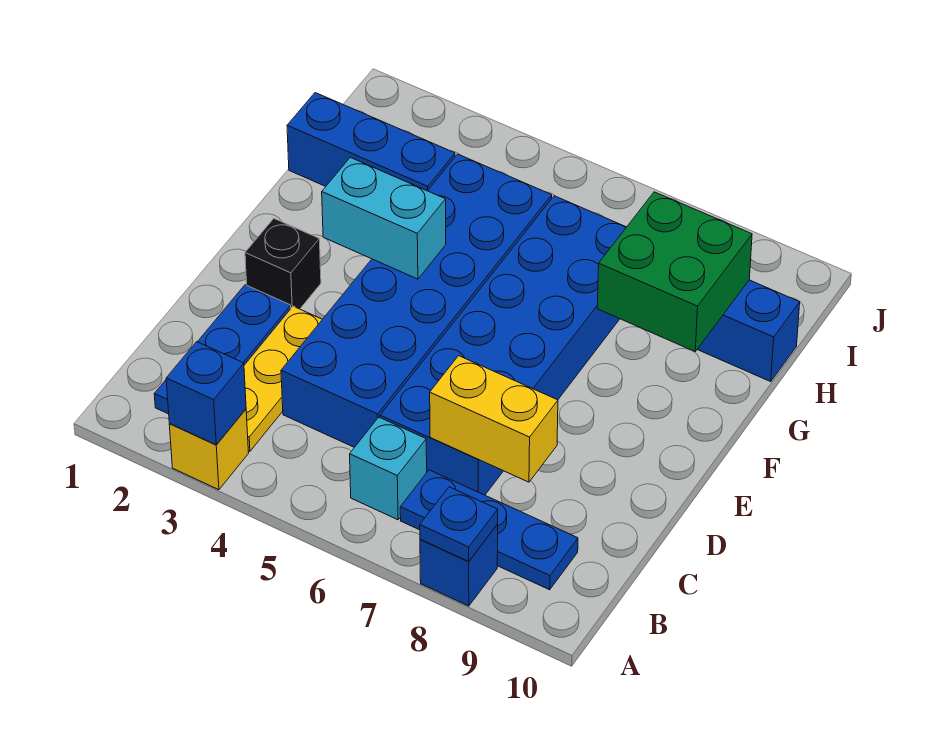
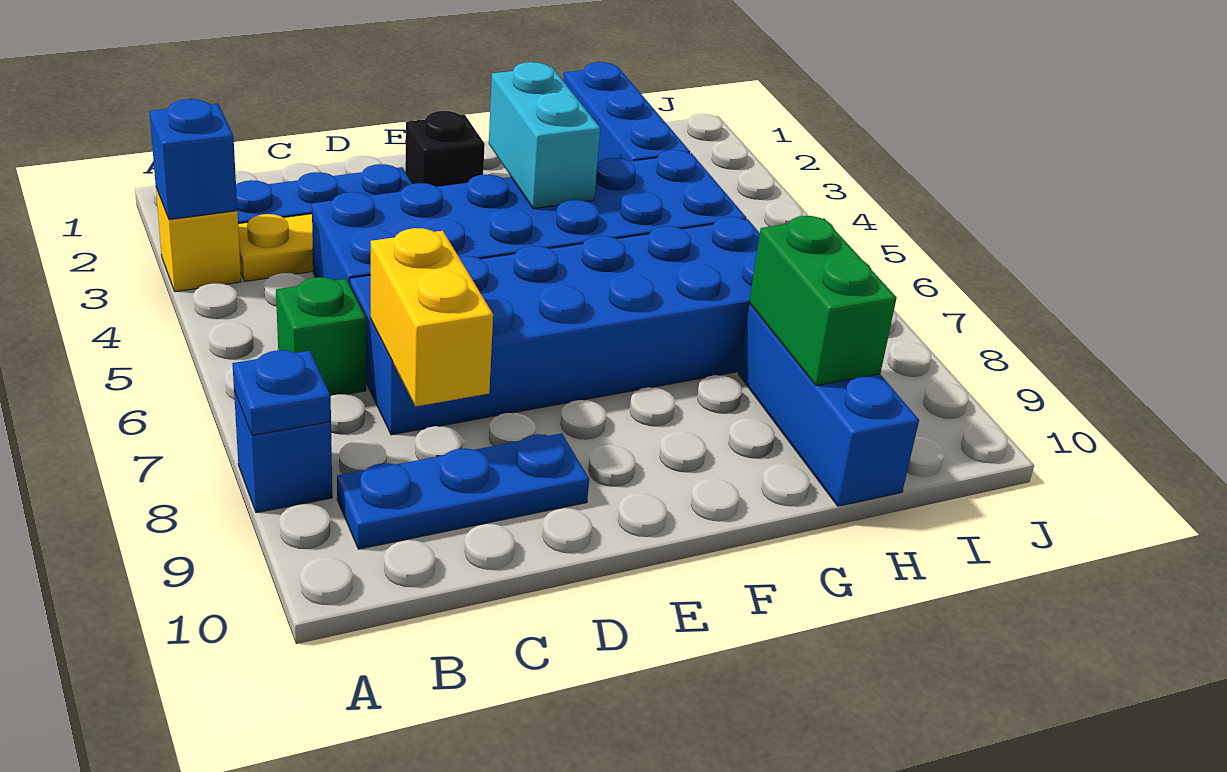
cyan 1x1 brick [350,417,427,520] -> green 1x1 brick [276,277,366,396]
blue 1x3 plate [400,470,578,590] -> blue 1x3 plate turned to [337,433,589,549]
green 2x2 brick [597,192,752,351] -> green 1x2 brick [749,216,897,386]

